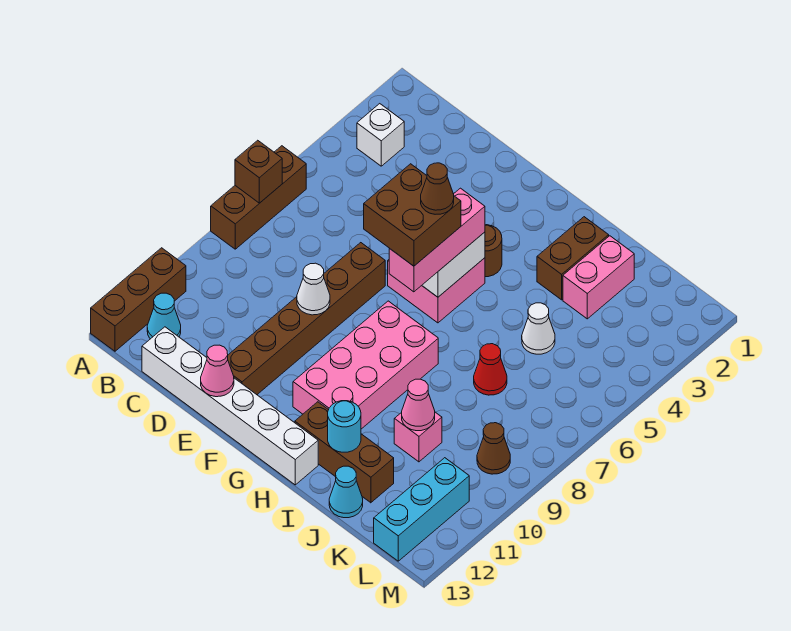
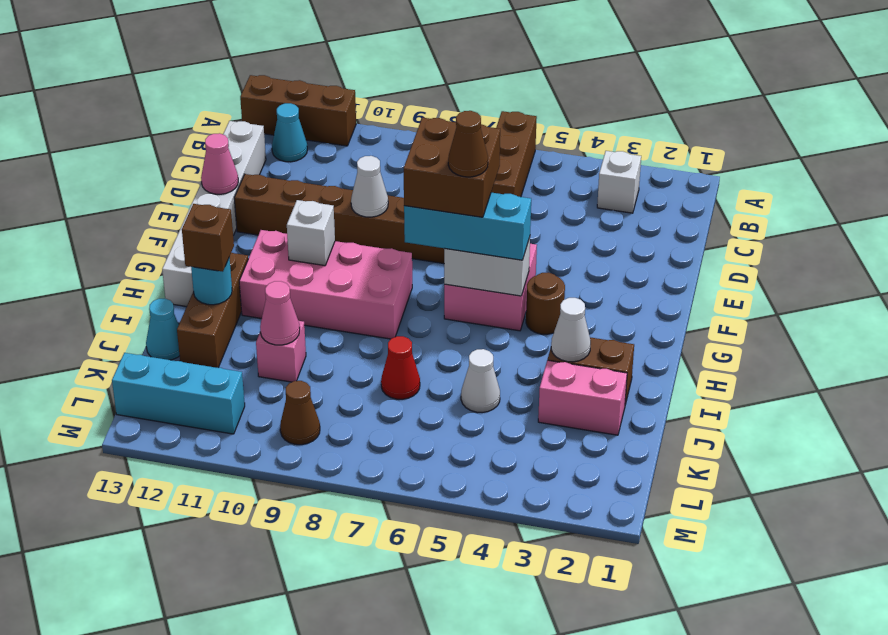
brown 1x3 brick [211,146,306,249] -> brown 1x3 brick turned to [491,111,537,197]
brown 1x1 brick [235,140,282,203] -> brown 1x1 brick moved to [182,204,234,272]
pink 1x3 brick [389,188,485,292] -> cyan 1x3 brick [404,193,531,260]
none -> white 1x1 brick [287,200,335,266]
none -> white 1x1 cone [551,298,591,362]

